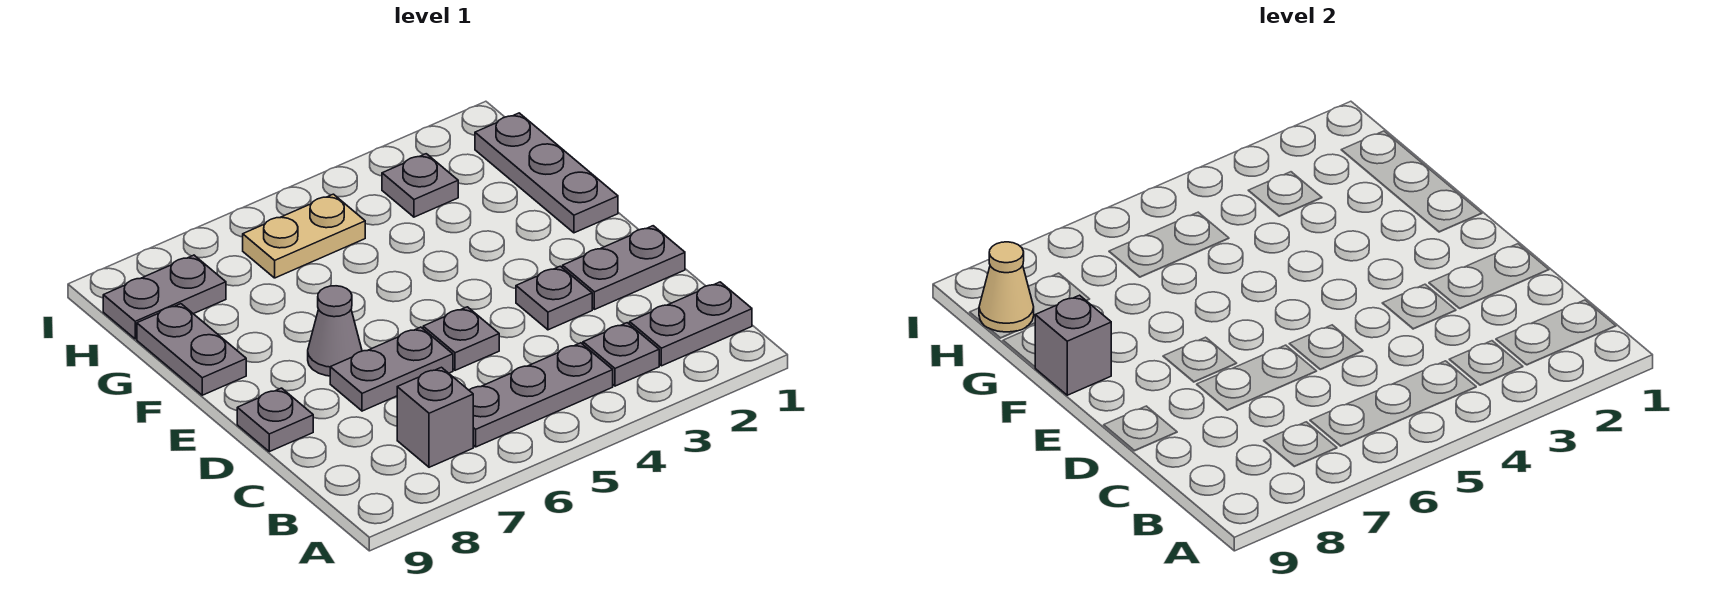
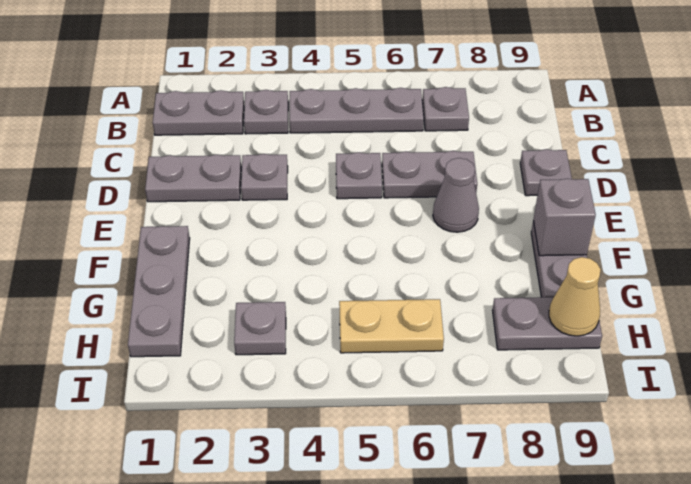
grey 1x1 brick [397,367,473,467] -> grey 1x1 plate [422,87,469,131]

